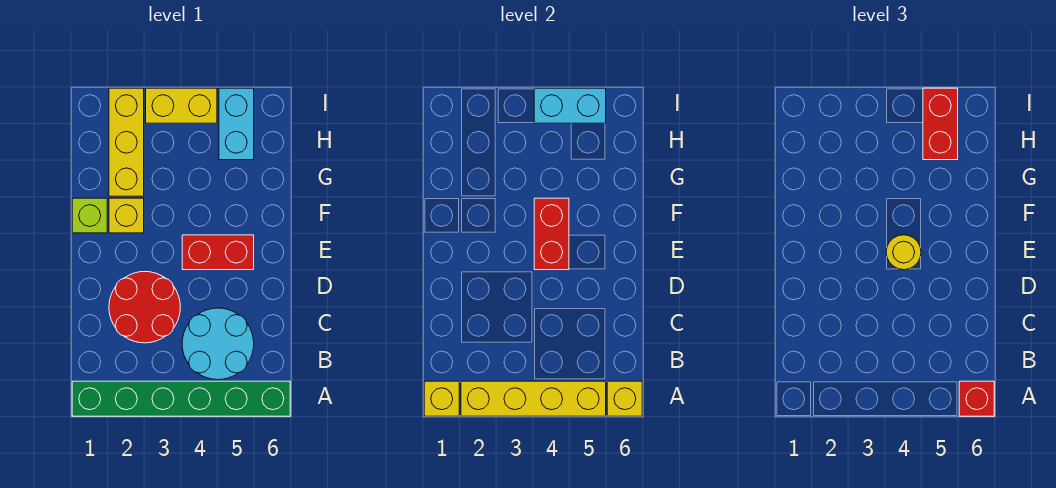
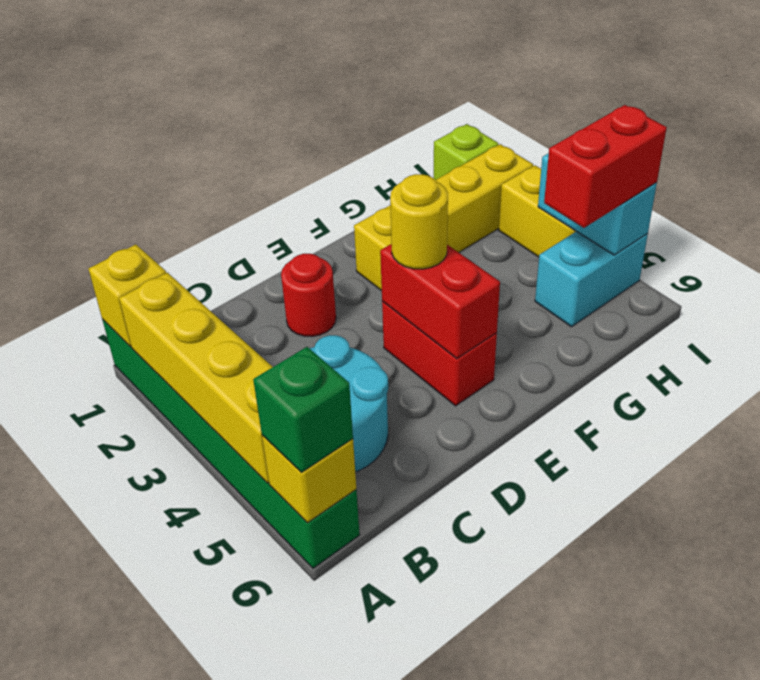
red 1x1 brick [959,381,994,416] -> green 1x1 brick [253,347,353,472]
red 2x2 round brick [109,271,180,343] -> red 1x1 round brick [281,254,336,337]
red 1x2 brick [534,198,569,270] -> red 1x2 brick turned to [380,244,500,359]
lime 1x1 brick [72,198,107,233] -> lime 1x1 brick moved to [434,124,498,180]

